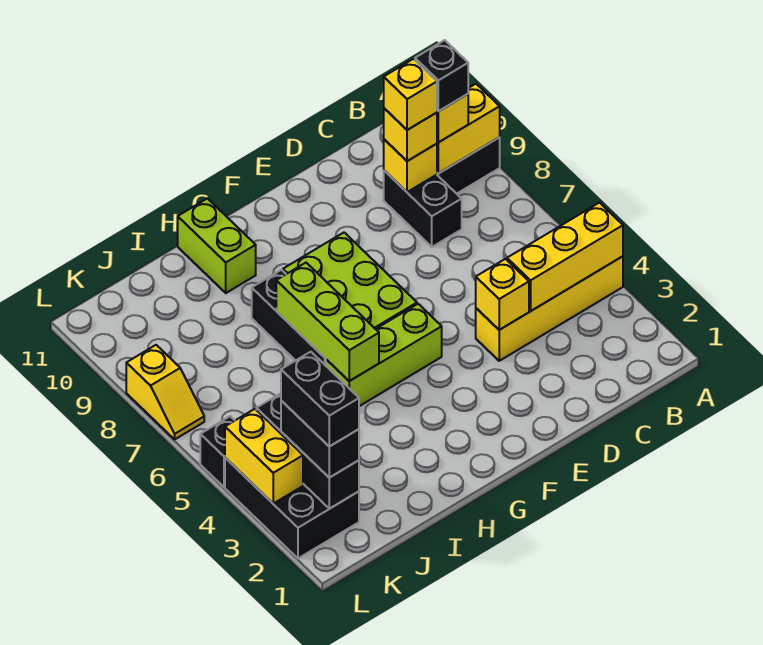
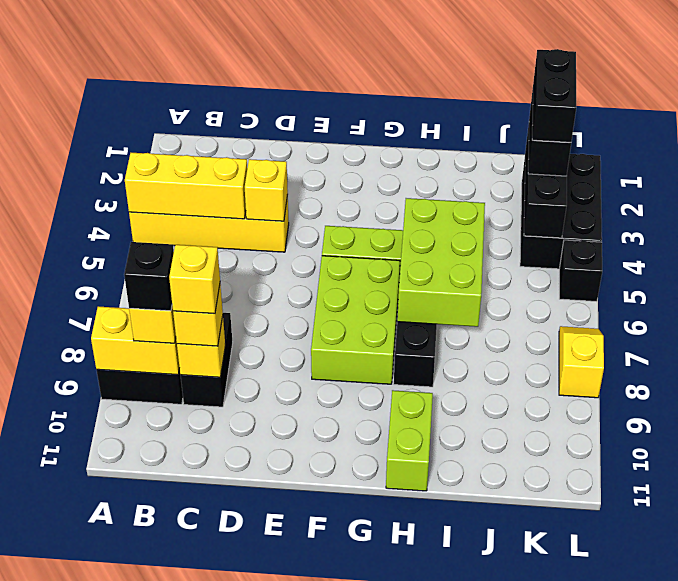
lime 1x3 brick [276,263,379,381] -> lime 2x3 brick [397,198,485,327]
yellow 1x2 brick [225,409,303,503] -> none

